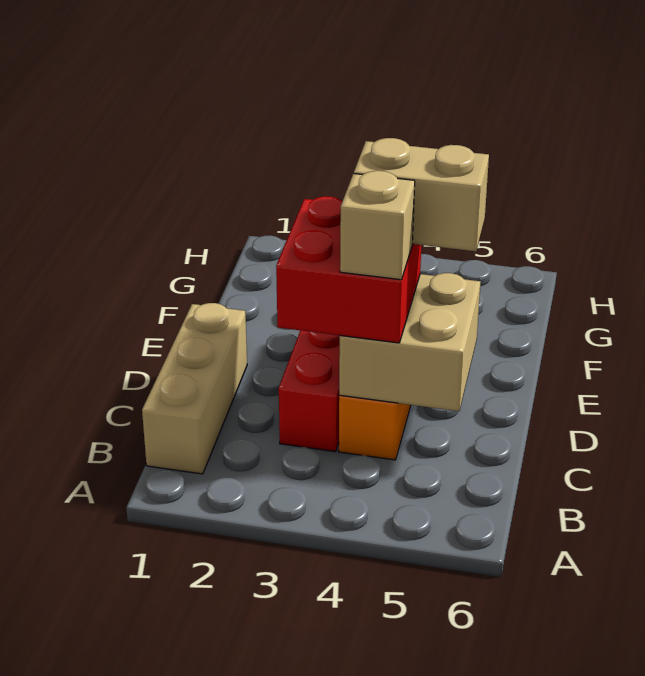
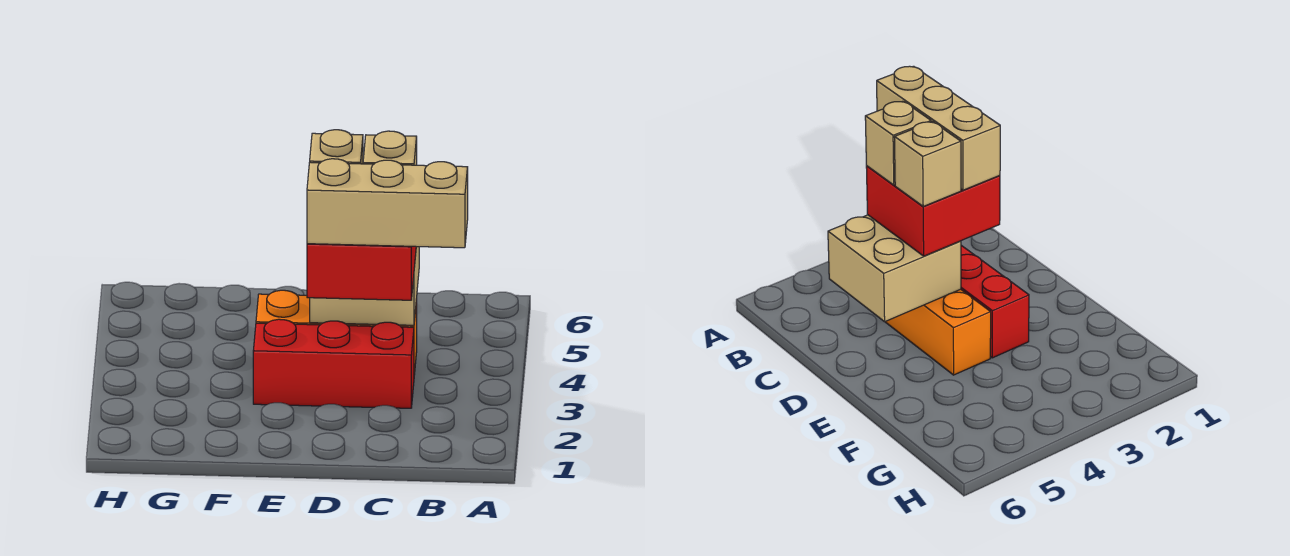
tan 1x3 brick [142,303,247,474] -> tan 1x3 brick moved to [307,159,468,248]
tan 1x2 brick [354,138,489,251] -> tan 1x1 brick [310,130,363,164]

